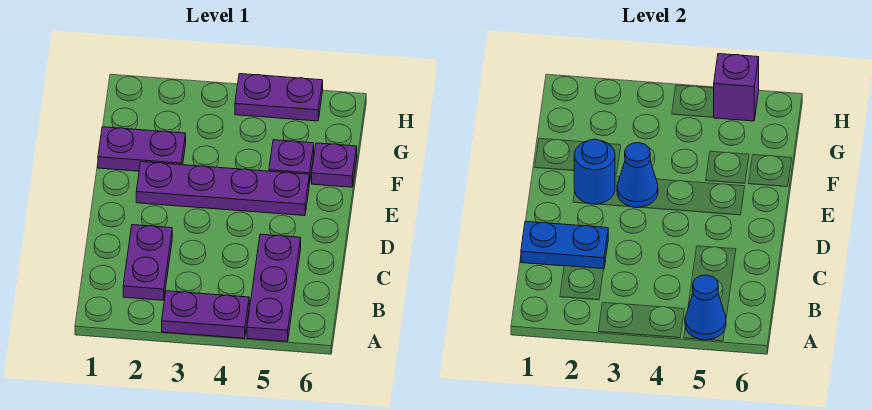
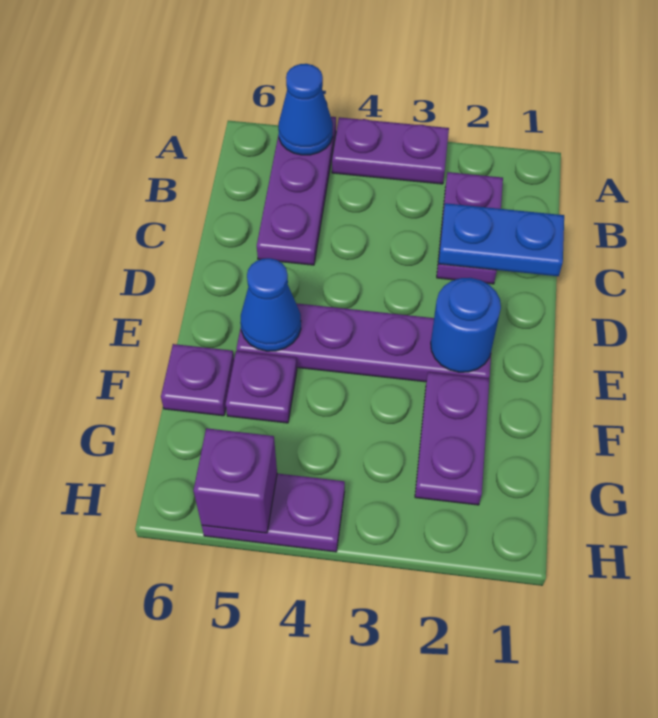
blue 1x1 cone [617,143,658,208] -> blue 1x1 cone moved to [240,258,301,351]
purple 1x2 plate [98,127,186,171] -> purple 1x2 plate turned to [415,372,489,505]

